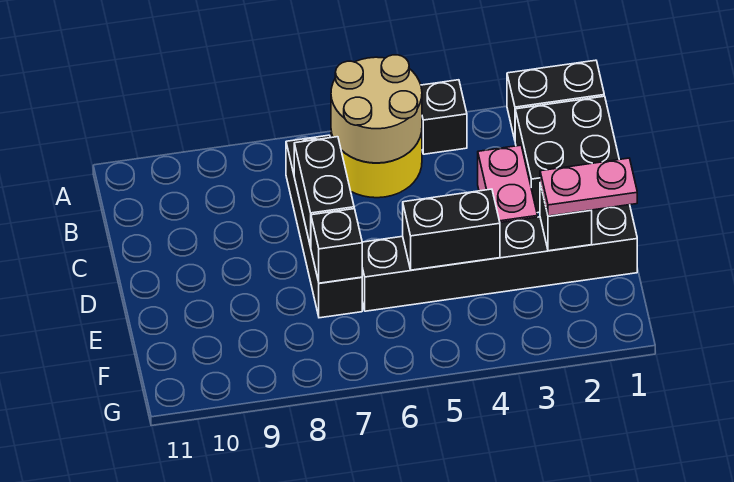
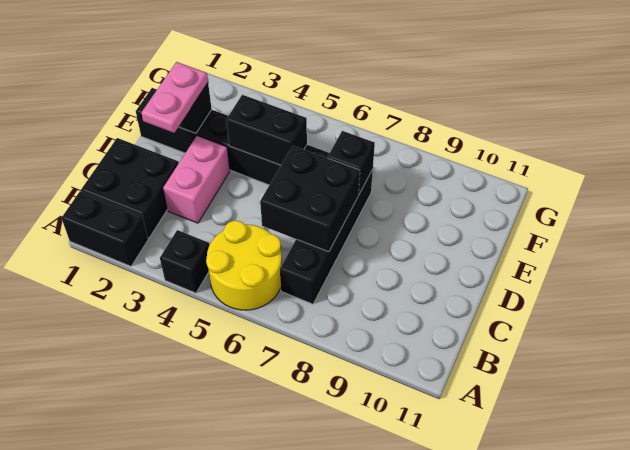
tan 2x2 round brick [331,55,422,163] -> none
black 1x2 brick [294,137,354,247] -> black 2x2 brick [260,146,360,252]
pink 1x2 plate [540,158,637,216] -> pink 1x2 plate turned to [141,62,208,133]

